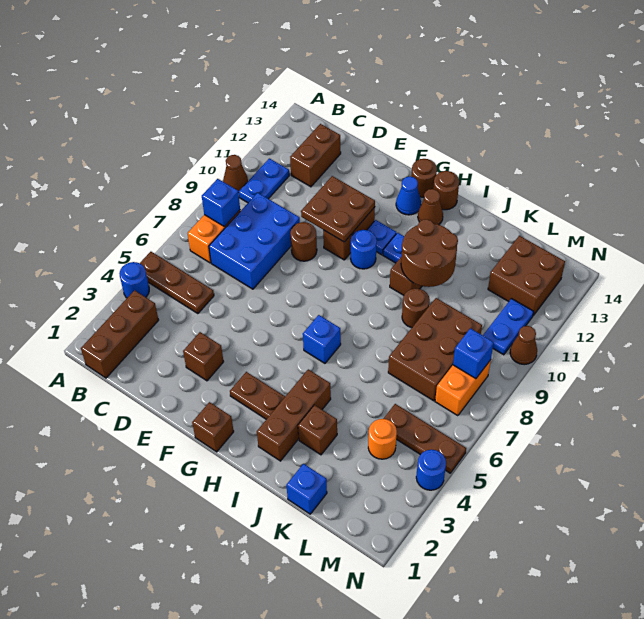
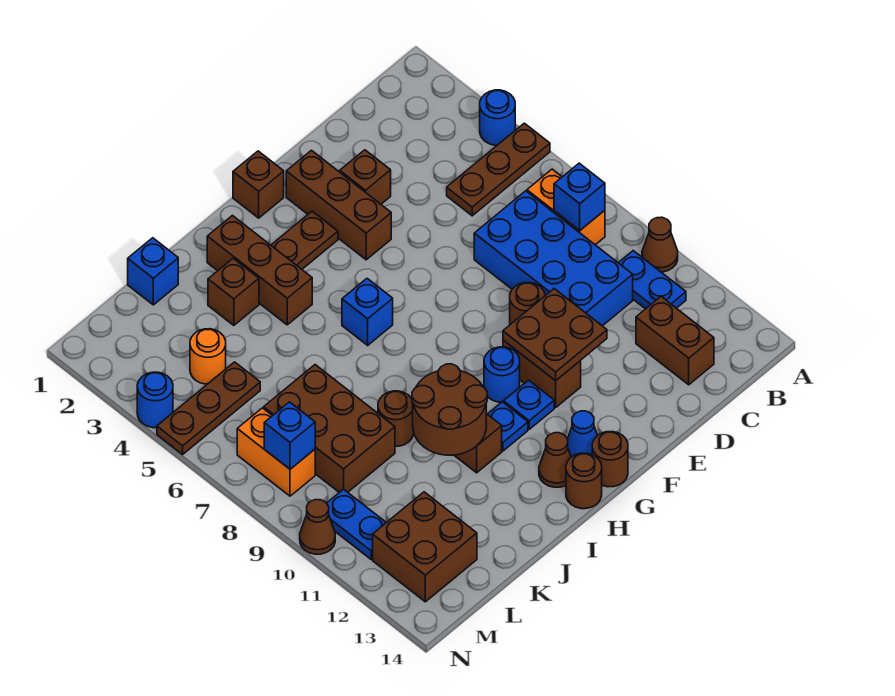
brown 1x3 brick [81,290,158,378] -> brown 1x3 brick moved to [286,150,391,260]
blue 2x3 brick [209,193,300,289] -> blue 2x4 brick [474,191,633,326]

